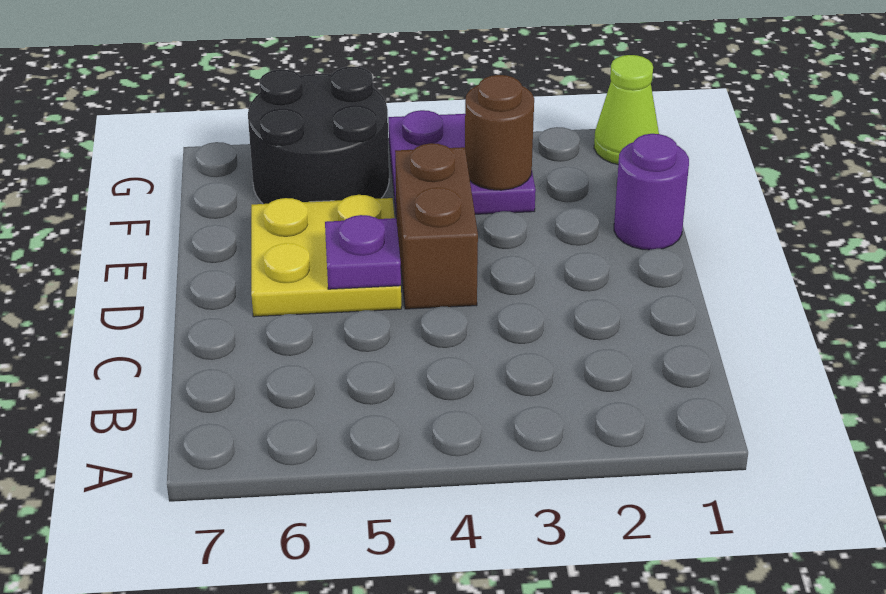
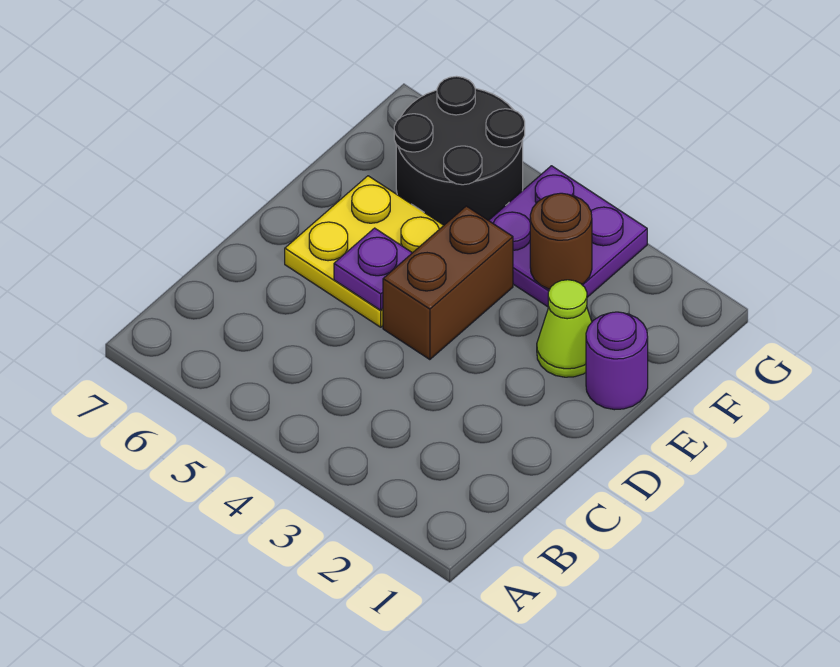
lime 1x1 cone [594,55,659,164] -> lime 1x1 cone moved to [537,280,592,377]

